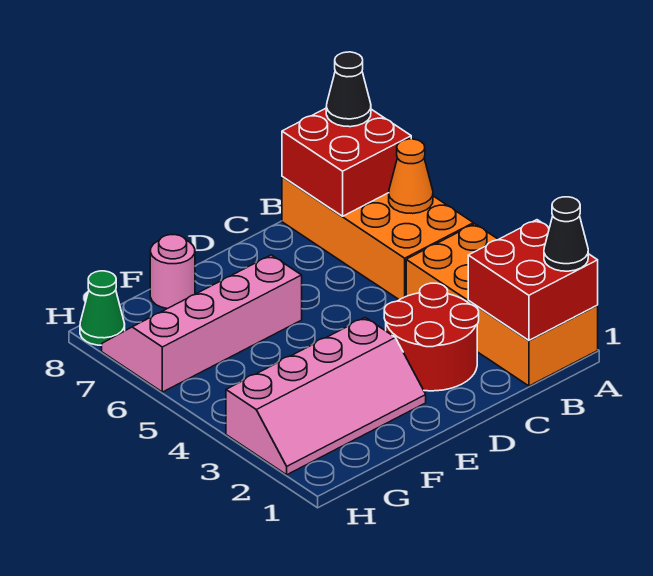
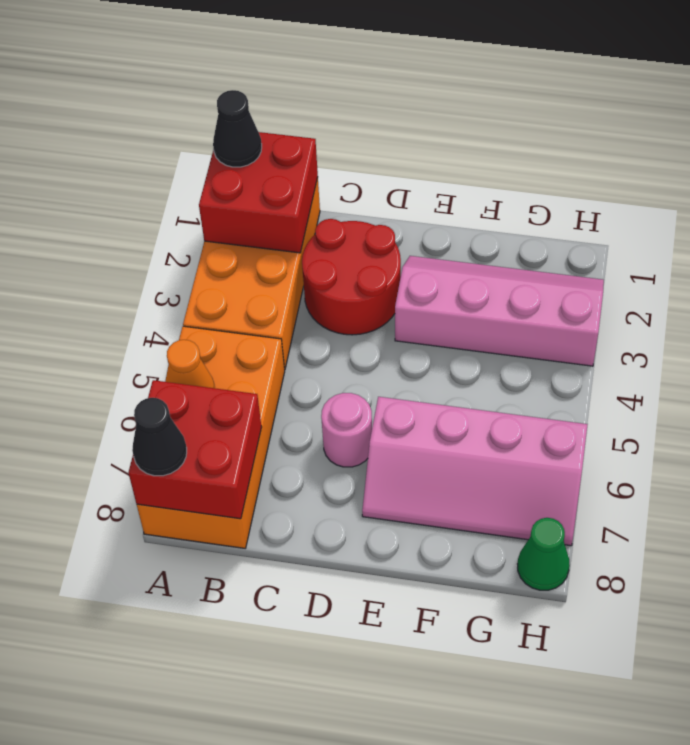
pink 1x1 round brick [150,235,195,309] -> pink 1x1 round brick moved to [321,393,372,467]

